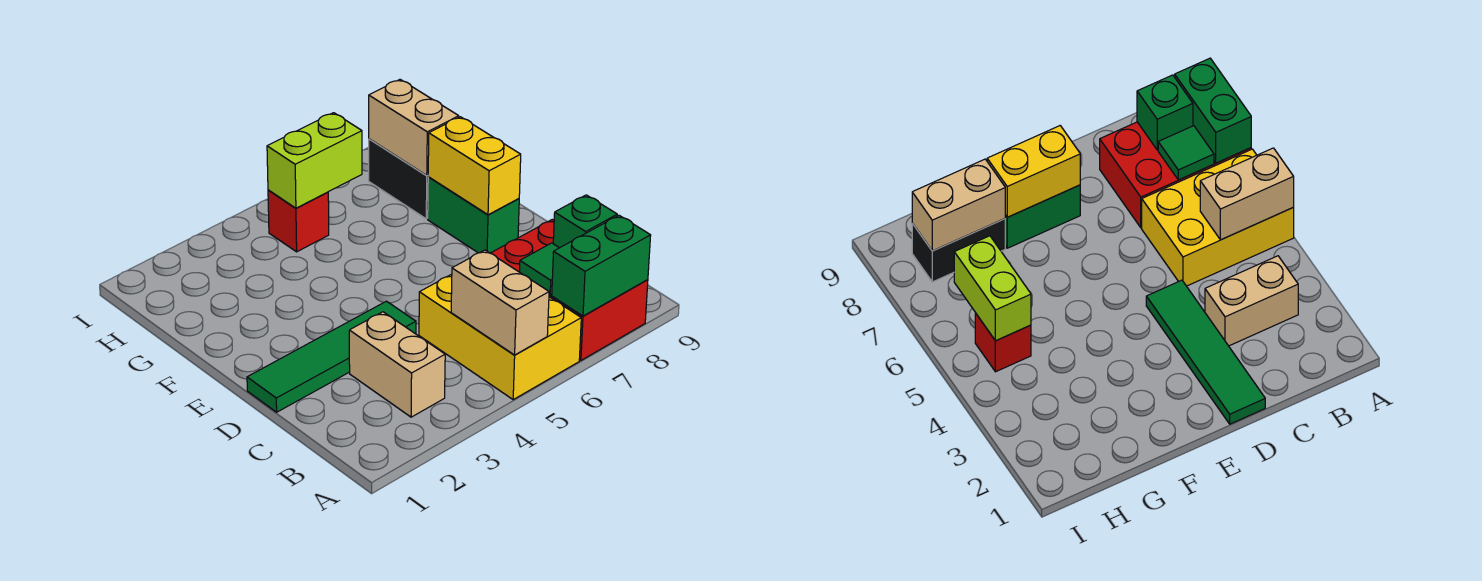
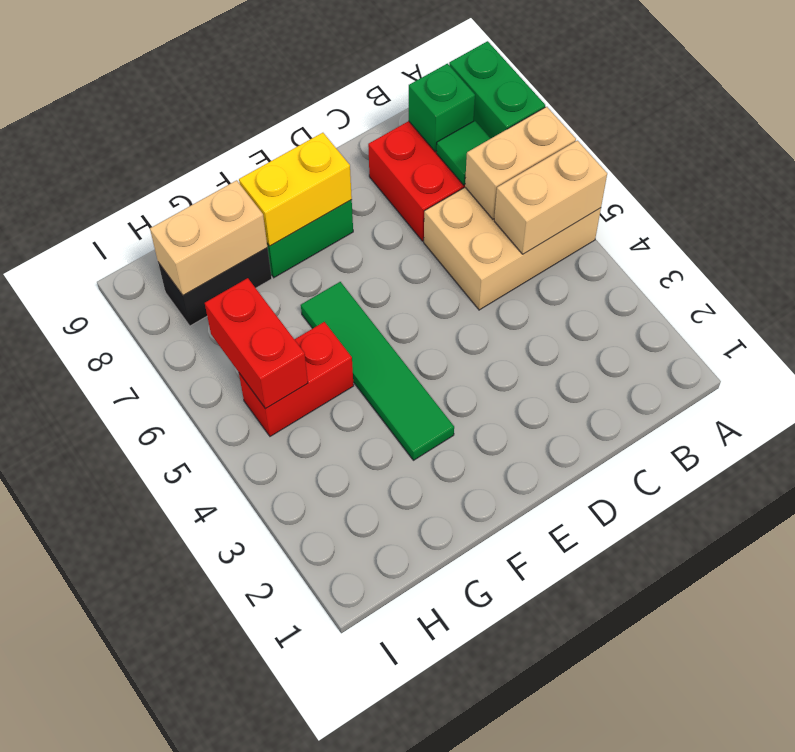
yellow 2x3 brick [419,274,581,399] -> tan 2x3 brick [424,188,601,310]
tan 1x2 brick [349,312,445,417] -> tan 1x2 brick moved to [465,107,576,219]
green 1x4 tile [247,301,416,412] -> green 1x4 tile moved to [301,282,454,460]
red 1x1 brick [268,190,329,252] -> red 1x2 brick [239,322,354,436]
lime 1x2 brick [267,113,362,208] -> red 1x2 brick [205,278,308,409]

